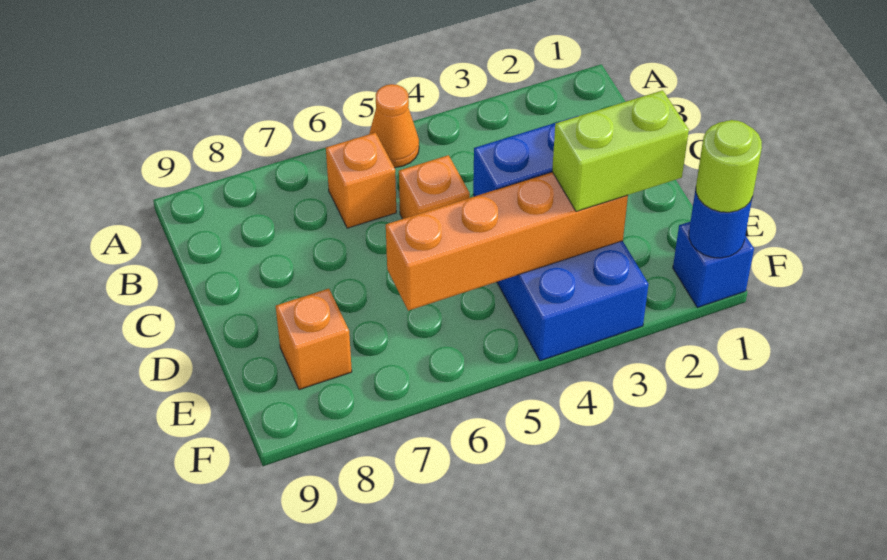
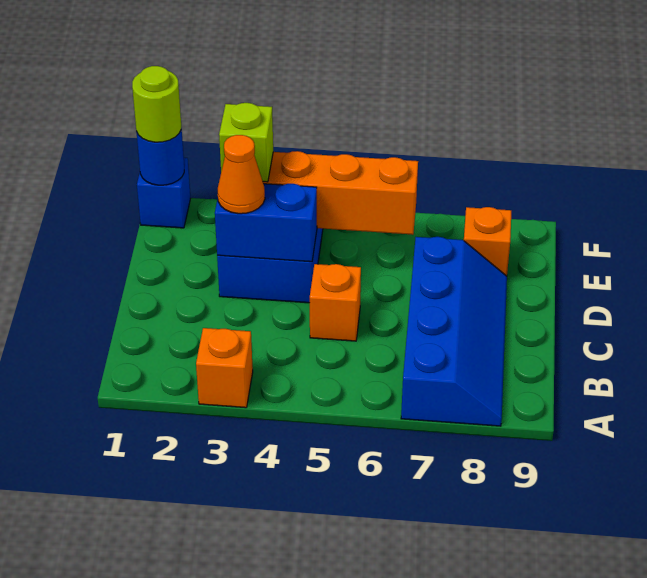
orange 1x1 cone [369,84,419,168] -> orange 1x1 cone moved to [218,135,265,214]
none -> blue 2x4 slope [401,237,507,426]
orange 1x1 brick [326,133,396,228] -> orange 1x1 brick moved to [196,328,253,408]
lime 1x2 brick [552,90,689,211] -> lime 1x1 brick [219,103,273,182]

